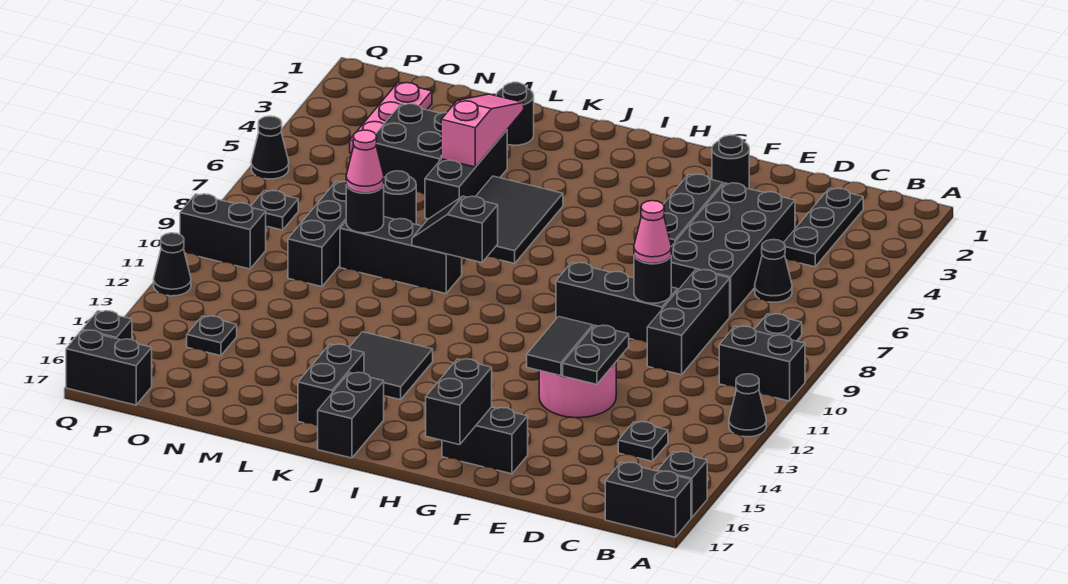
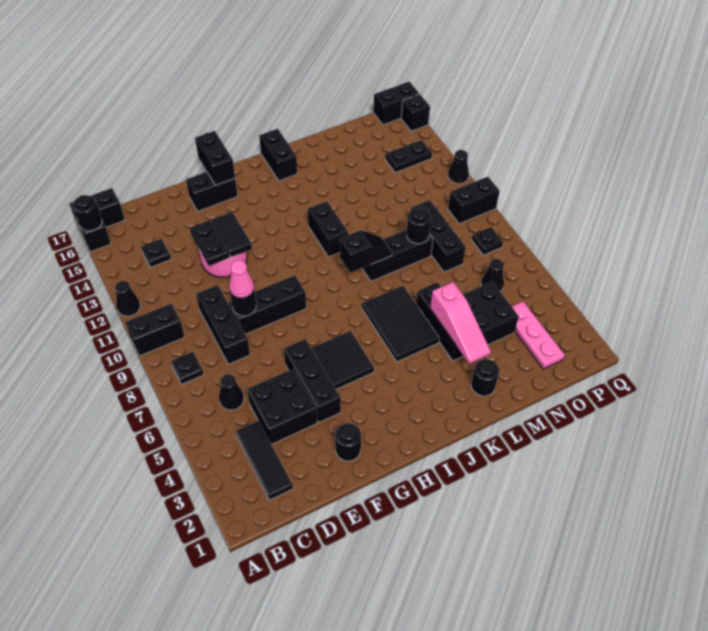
black 1x3 plate [784,188,863,267] -> black 1x3 tile [236,421,293,500]
black 2x4 brick [671,183,795,316] -> black 2x2 brick [247,369,317,445]
black 2x2 tile [349,332,433,400] -> black 2x2 tile moved to [311,331,374,389]
black 1x2 brick [298,344,364,426] -> black 1x2 brick moved to [308,201,348,257]
black 1x1 round brick [384,171,416,224] -> black 1x1 round brick moved to [73,195,102,231]
pink 1x1 cone [346,130,384,193] -> none
black 1x1 plate [187,316,237,356] -> black 1x2 plate [385,140,432,173]
black 1x1 cone [251,116,289,179] -> black 1x1 cone moved to [481,259,504,292]

